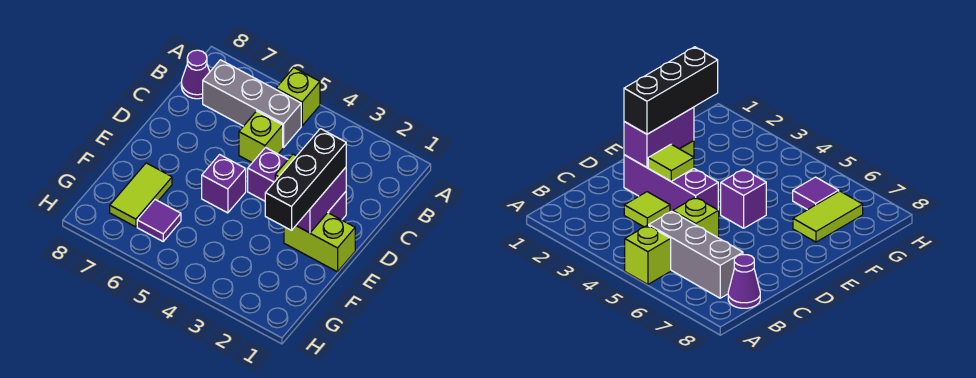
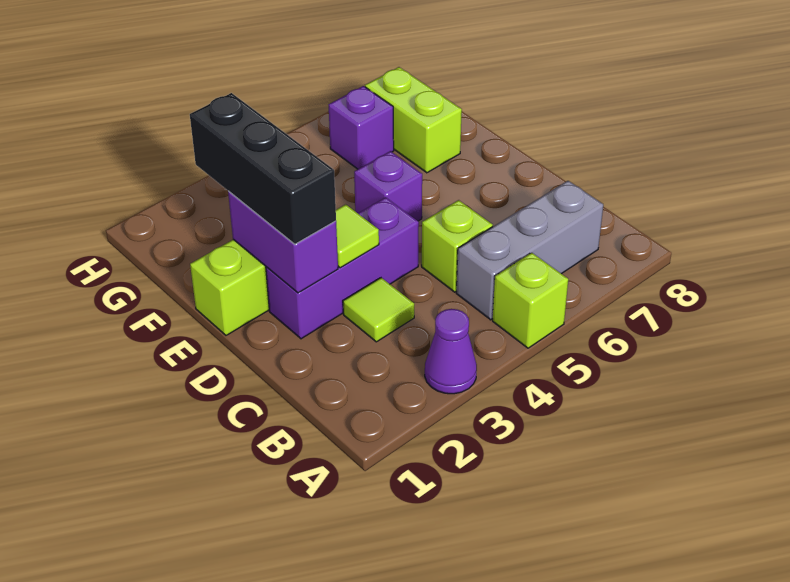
purple 1x1 cone [181,50,210,99] -> purple 1x1 cone moved to [425,309,477,394]
lime 1x2 tile [110,163,172,227] -> lime 1x2 brick [365,67,462,173]
purple 1x1 tile [137,200,181,241] -> purple 1x1 brick [329,86,394,169]

